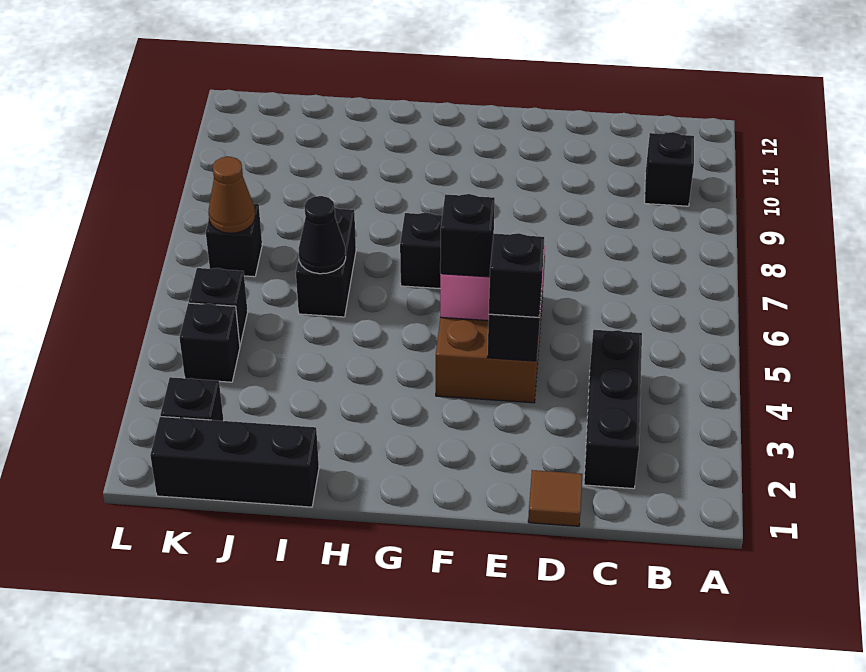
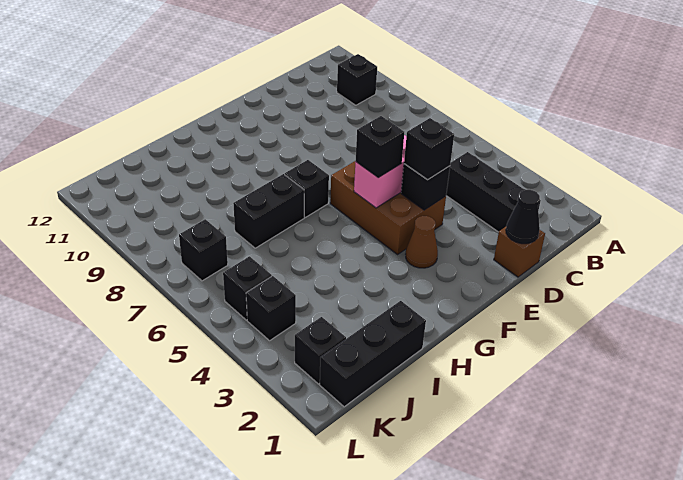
brown 1x1 tile [528,470,582,526] -> brown 1x1 brick [494,227,545,277]
black 1x2 brick [296,208,356,317] -> black 1x2 brick turned to [233,174,304,248]
black 1x1 cone [298,196,346,274] -> black 1x1 cone moved to [506,190,540,244]
brown 1x1 cone [209,157,255,233] -> brown 1x1 cone moved to [406,216,438,268]

